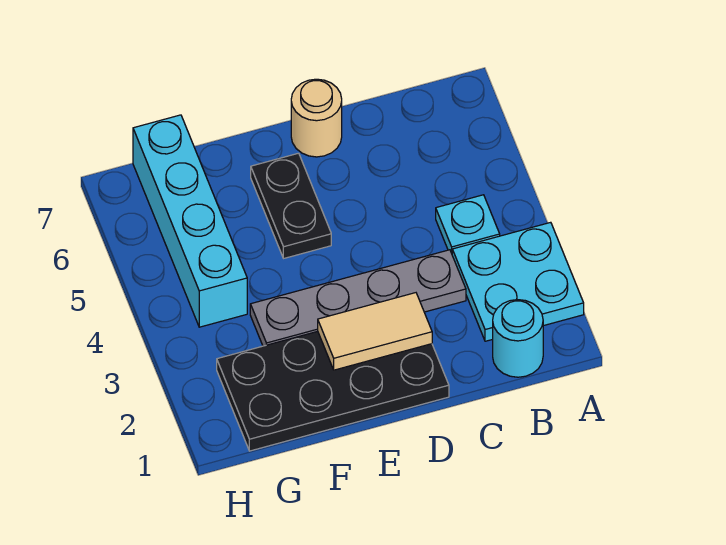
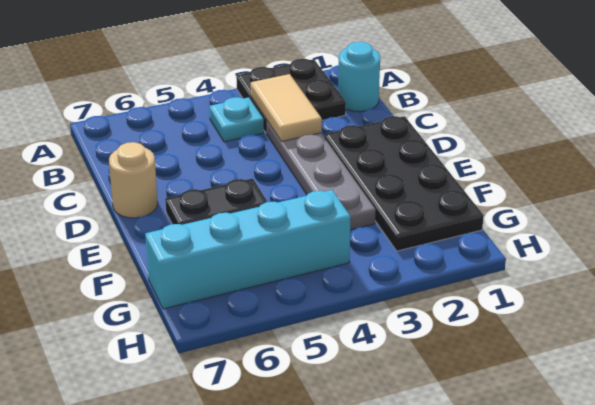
cyan 2x2 plate [452,222,584,341] -> black 2x2 plate [236,59,346,132]
tan 1x2 tile [318,293,432,370] -> tan 1x2 tile moved to [251,74,322,142]

